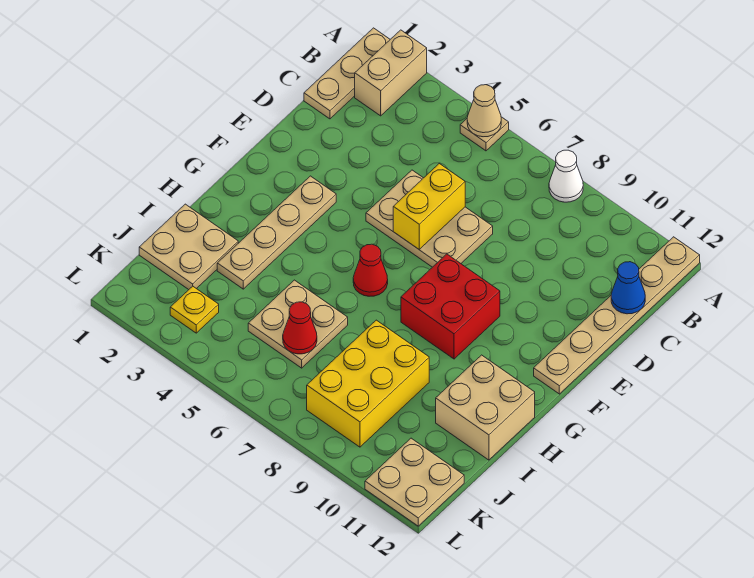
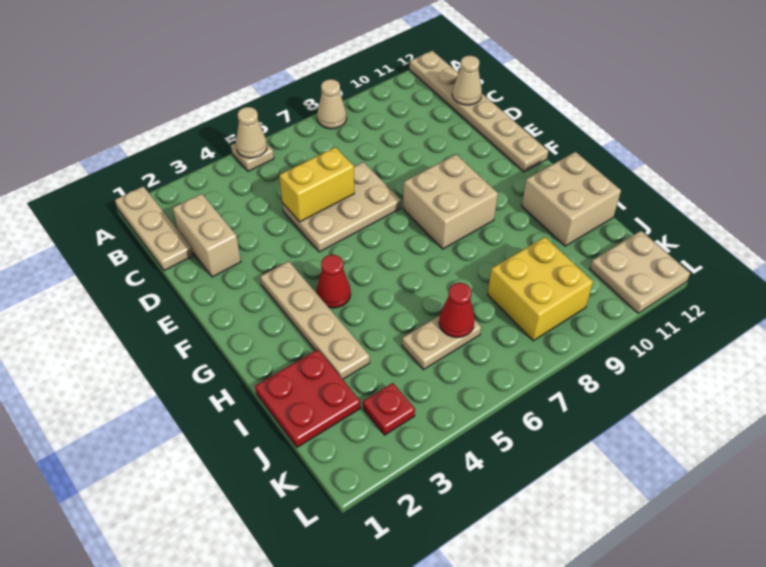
tan 1x2 brick [355,30,427,116] -> tan 1x2 brick moved to [173,194,241,277]
white 1x1 cone [549,150,583,202] -> tan 1x1 cone [317,79,347,129]
blue 1x1 cone [611,262,645,314] -> tan 1x1 cone [452,56,482,105]
yellow 1x2 brick [393,164,465,249] -> yellow 1x2 brick turned to [279,147,354,222]
red 2x2 brick [401,254,500,359] -> tan 2x2 brick [403,154,498,249]
red 1x1 cone [353,244,388,296] -> red 1x1 cone moved to [317,255,351,308]
tan 2x2 plate [139,204,238,290] -> red 2x2 plate [255,350,360,447]
tan 2x2 plate [248,280,348,368] -> tan 1x2 plate [402,316,481,370]
yellow 2x3 brick [307,320,429,447] -> yellow 2x2 brick [487,237,593,341]
yellow 1x1 plate [170,286,219,333] -> red 1x1 plate [363,383,415,435]

